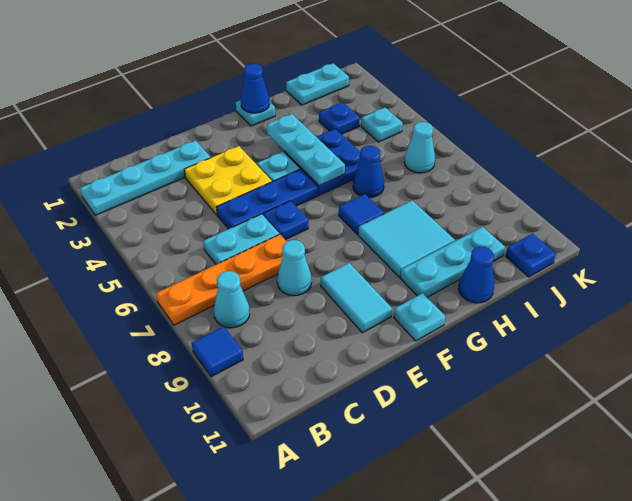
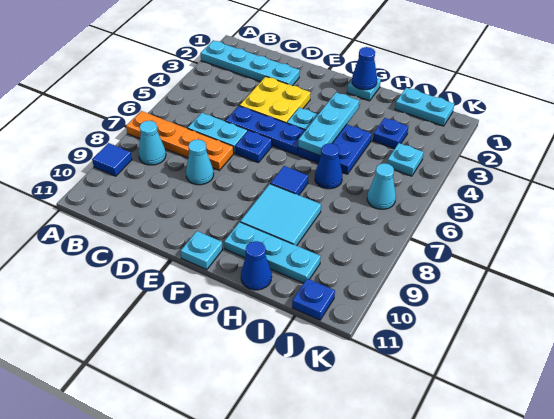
cyan 1x2 tile [321,263,392,333] -> none

